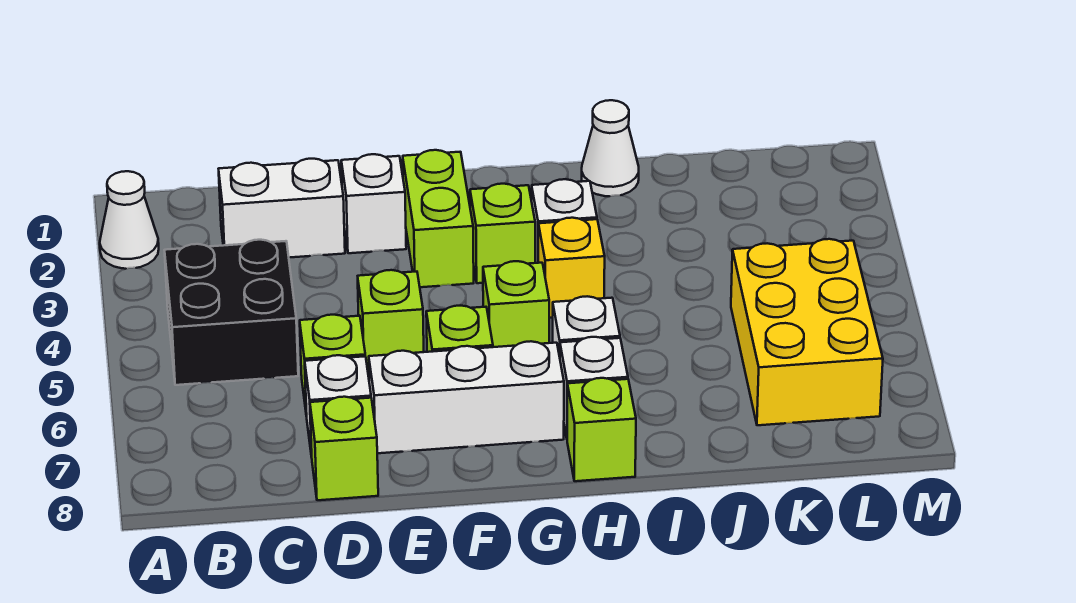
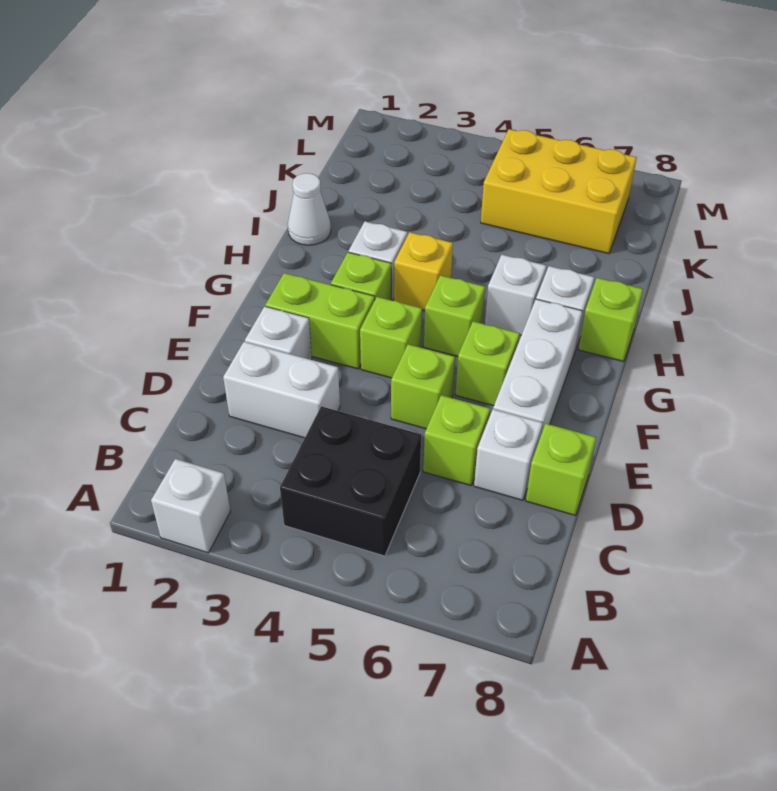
white 1x1 cone [100,171,159,269] -> white 1x1 brick [151,459,231,553]
white 1x2 brick [219,159,345,258] -> white 1x2 brick turned to [223,342,340,438]
none -> lime 1x1 brick [360,297,422,378]

